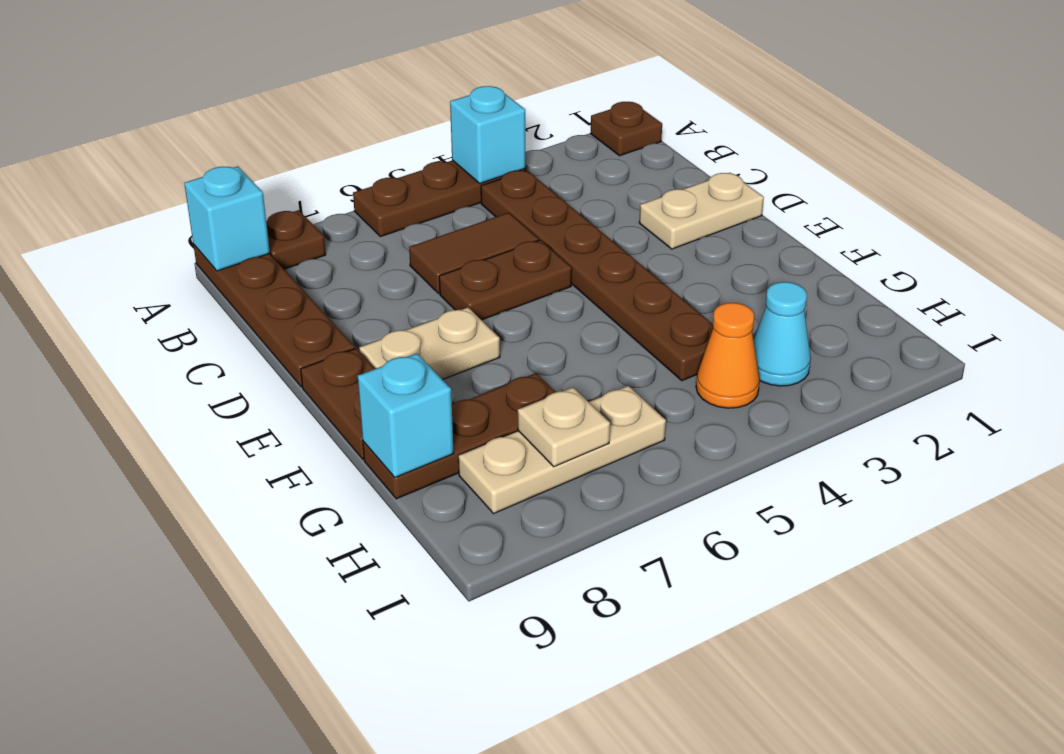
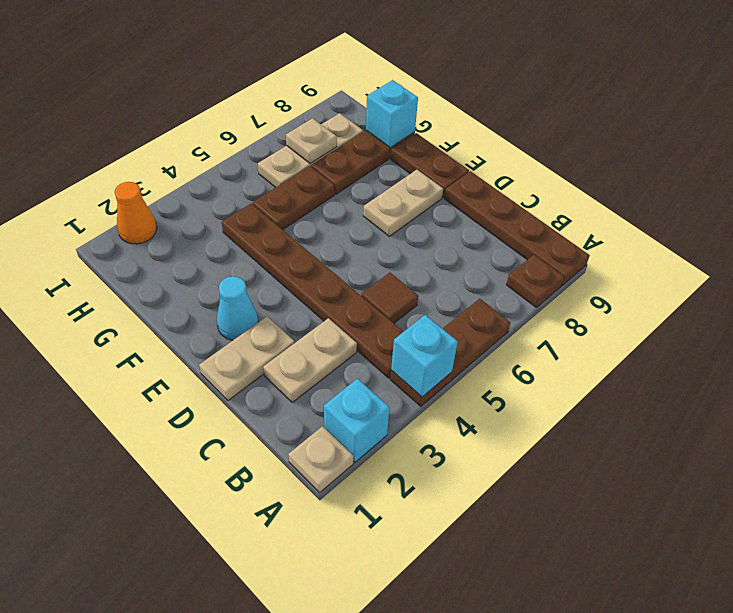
brown 1x1 plate [591,102,662,156] -> tan 1x1 plate [288,426,354,493]
cyan 1x1 brick [184,166,270,271] -> cyan 1x1 brick moved to [324,379,390,462]
none -> tan 1x2 plate [263,318,357,402]
brown 1x2 tile [409,213,539,293] -> brown 1x1 tile [361,273,418,323]
brown 1x2 plate [439,240,572,320] -> brown 1x2 plate moved to [253,166,334,230]
cyan 1x1 cone [753,282,811,386] -> cyan 1x1 cone moved to [217,276,258,340]
orange 1x1 cone [696,303,760,408] -> orange 1x1 cone moved to [115,182,157,244]

